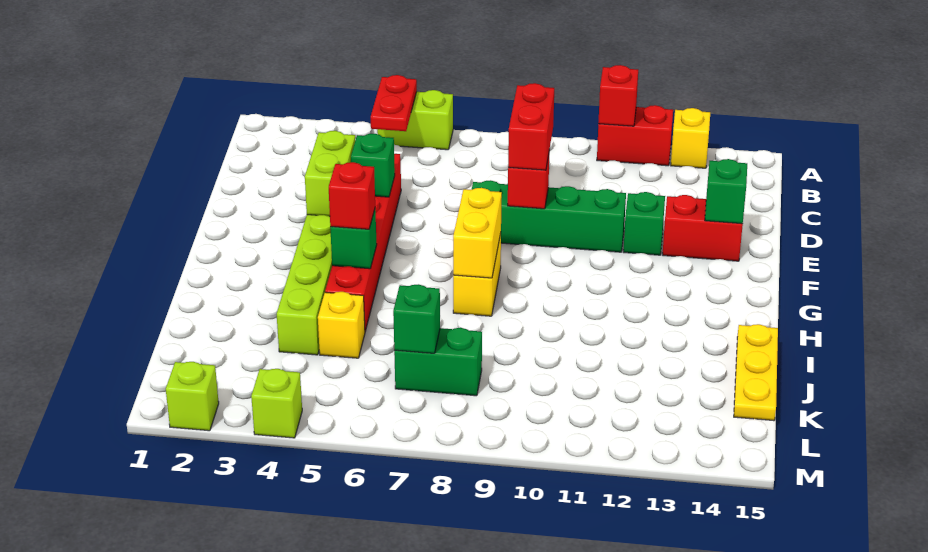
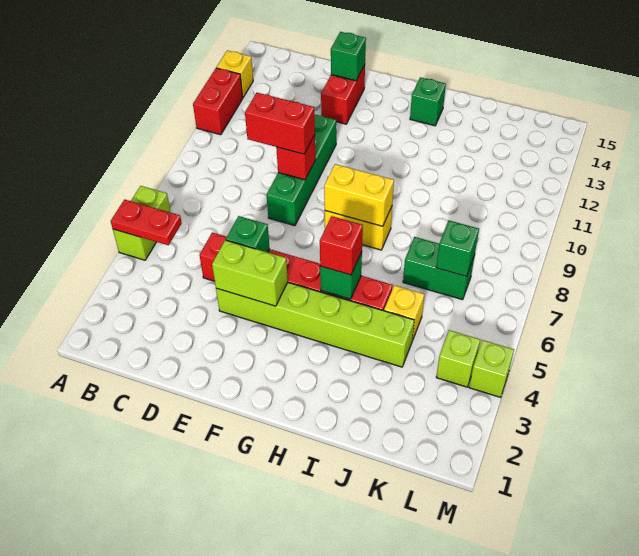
red 1x1 brick [598,65,638,126] -> none
green 1x1 brick [623,192,665,255] -> green 1x1 brick moved to [410,77,446,126]
yellow 1x3 plate [734,324,778,421] -> none
green 1x2 brick [394,328,482,396] -> green 1x2 brick turned to [403,237,475,300]
lime 1x1 brick [166,362,219,431] -> lime 1x1 brick moved to [436,330,480,387]

